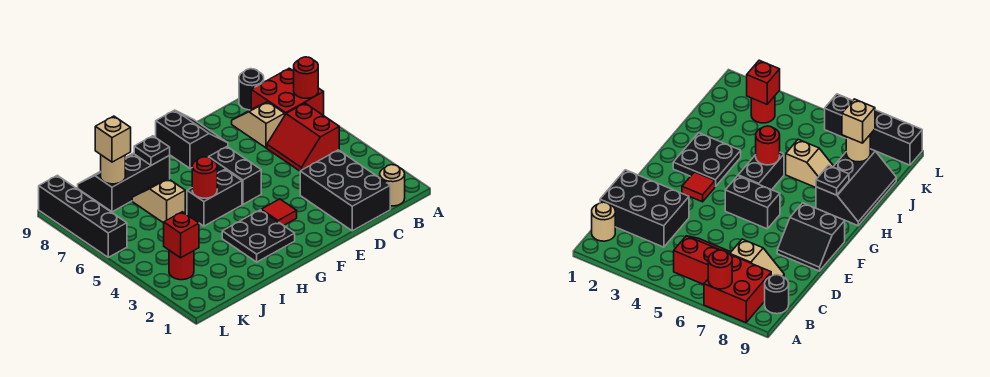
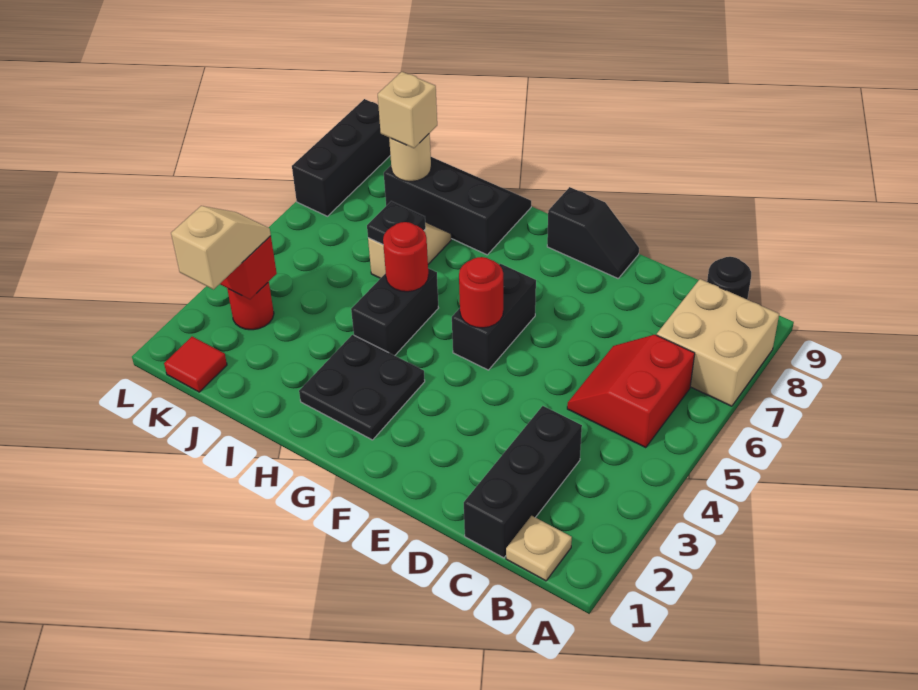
red 2x2 brick [251,68,324,115] -> tan 2x2 brick [657,279,779,406]
red 1x1 round brick [294,57,318,98] -> red 1x1 round brick moved to [459,257,503,328]
tan 1x1 round brick [380,165,405,206] -> tan 1x1 plate [506,516,572,581]
black 2x3 brick [300,150,390,231] -> black 1x3 brick [464,406,582,558]
tan 1x2 slope [232,102,285,148] -> tan 1x2 slope moved to [171,206,271,289]
black 2x2 slope [156,110,228,168] -> black 1x2 slope [547,187,639,278]
red 1x1 tile [261,199,297,226] -> red 1x1 tile moved to [164,337,227,392]
black 1x2 brick [187,169,242,226] -> black 1x2 brick turned to [351,268,438,356]
black 1x1 plate [134,136,170,165] -> black 1x1 plate moved to [367,201,426,245]
black 1x4 brick [39,175,127,257] -> black 1x3 brick [292,99,390,216]

